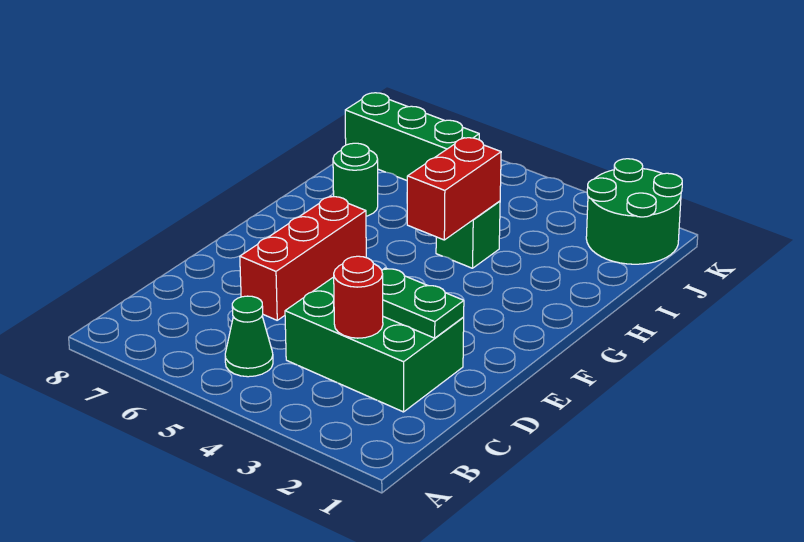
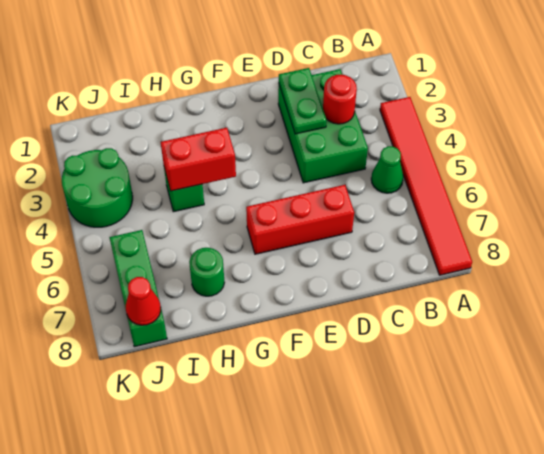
none -> red 1x6 tile [380,97,472,275]
green 2x2 round brick [586,159,682,264] -> green 2x2 round brick moved to [62,148,133,227]
none -> red 1x1 cone [126,277,161,325]

